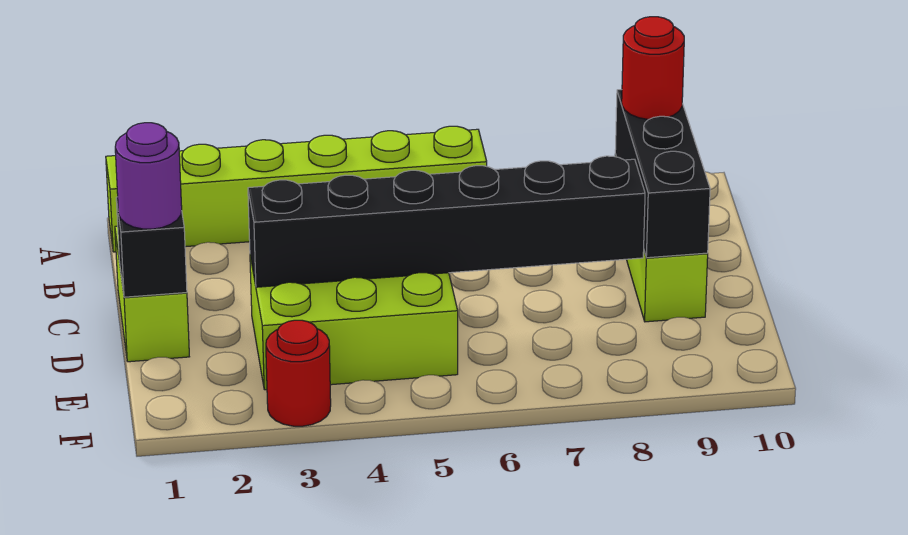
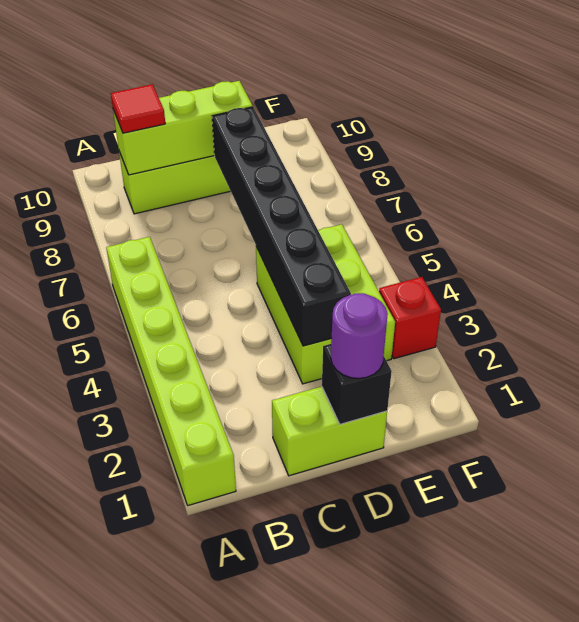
black 1x3 brick [615,90,710,258] -> lime 1x3 brick [113,81,253,175]
red 1x1 round brick [622,17,684,119] -> red 1x1 tile [111,84,165,133]
red 1x1 round brick [266,320,331,426] -> red 1x1 brick [379,277,441,359]

